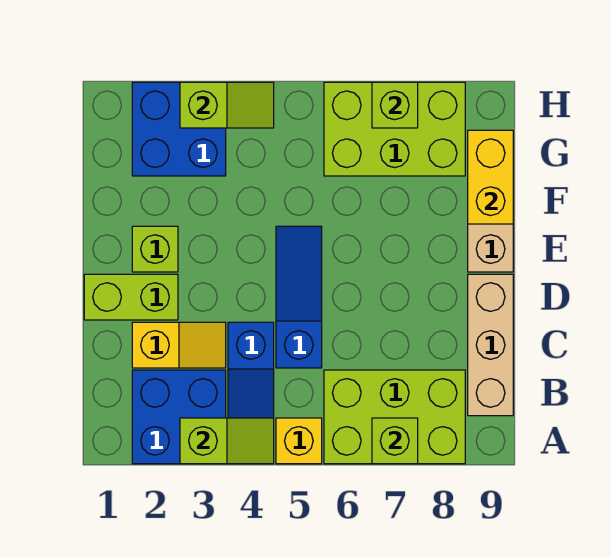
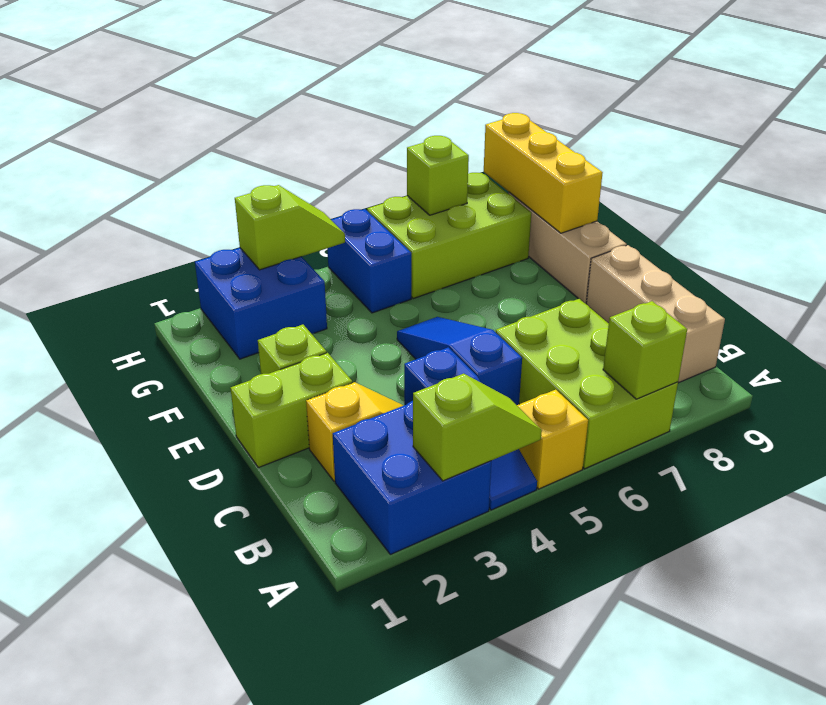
lime 2x3 brick [324,370,465,464] -> lime 2x3 brick turned to [496,299,678,469]
yellow 1x2 brick [468,130,513,224] -> yellow 1x3 brick [484,113,603,233]
none -> blue 1x2 brick [327,209,411,313]

